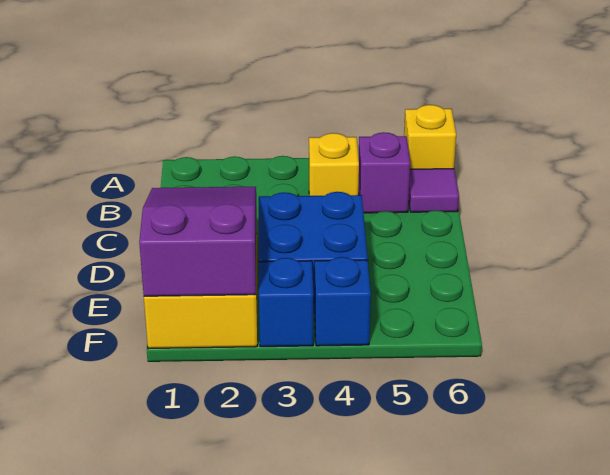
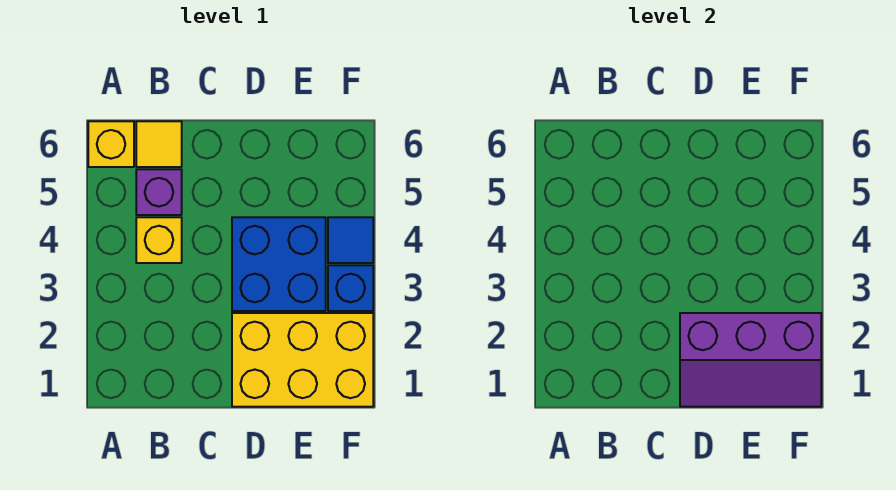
purple 1x1 tile [409,169,459,212] -> yellow 1x1 tile [136,121,182,167]
purple 2x3 slope [139,187,256,296] -> purple 2x3 slope turned to [680,313,821,407]
blue 1x1 brick [314,257,371,346] -> blue 1x1 tile [328,217,373,263]

